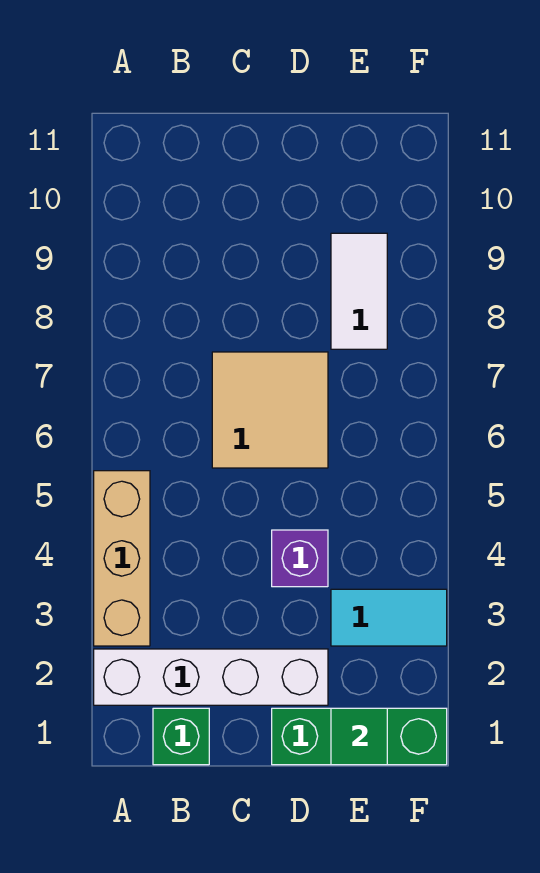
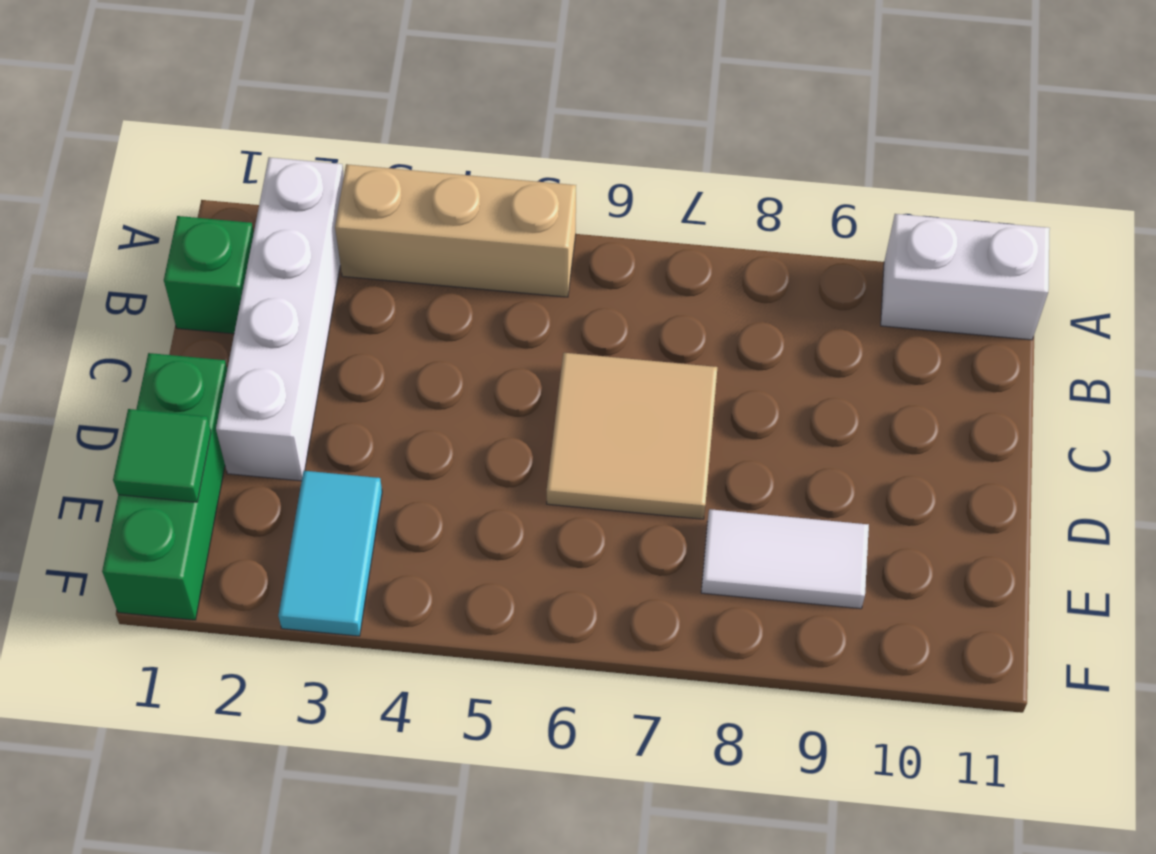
none -> white 1x2 brick [881,214,1050,340]
purple 1x1 brick [272,530,328,587] -> none

